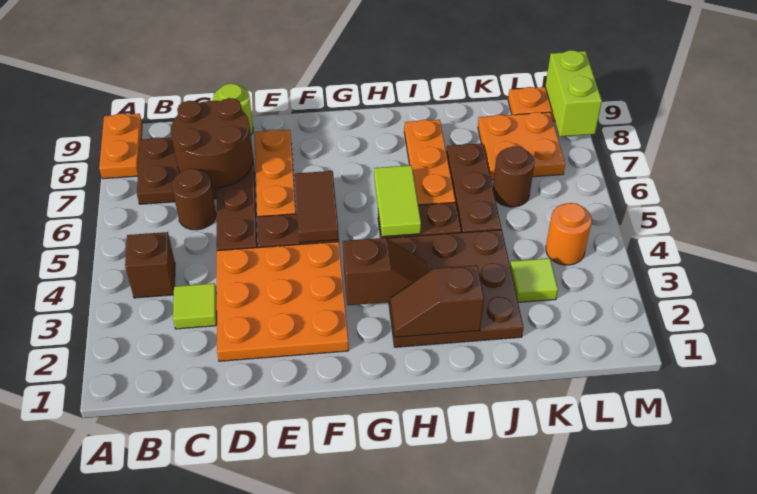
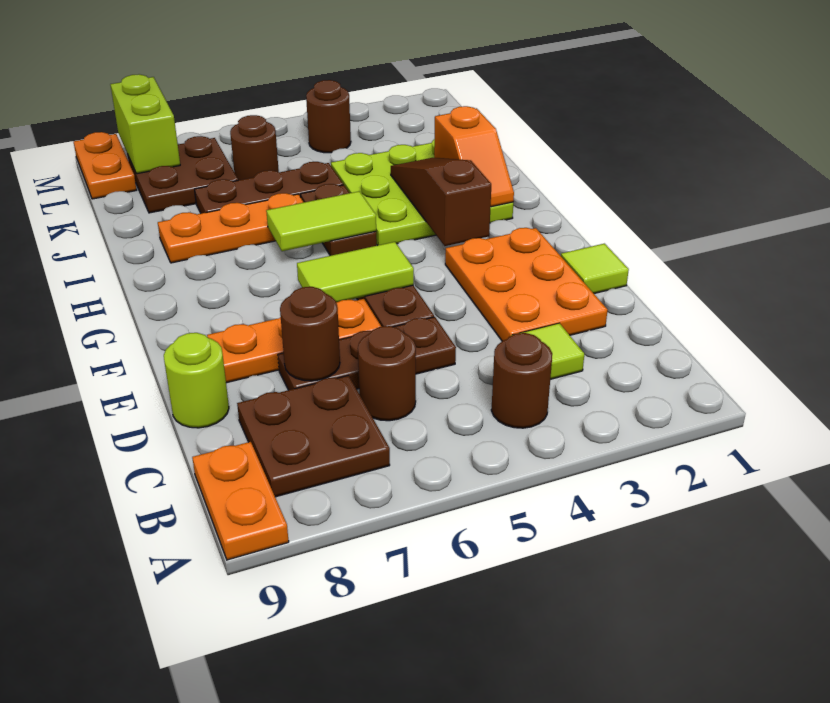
orange 1x2 plate [99,114,142,179] -> orange 1x2 plate turned to [192,442,289,560]
brown 1x1 brick [125,232,175,298] -> brown 1x1 round brick [491,333,552,428]
brown 2x2 round brick [171,98,253,189] -> brown 1x1 round brick [280,287,340,381]
orange 3x3 plate [217,242,349,361] -> orange 2x3 plate [445,228,607,341]
brown 1x2 tile [295,171,339,243] -> lime 1x2 tile [297,242,414,303]
brown 1x2 slope [343,238,428,305] -> brown 1x3 slope [391,158,491,246]
brown 3x3 plate [386,230,524,347] -> lime 3x3 plate [331,139,513,245]
brown 1x2 slope [390,265,484,337] -> orange 1x2 slope [434,106,514,207]
lime 1x1 tile [510,258,558,302] -> lime 1x1 tile moved to [561,244,629,294]
orange 2x2 plate [478,112,565,180] -> brown 2x2 plate [128,136,238,213]
orange 1x1 round brick [546,203,592,265] -> brown 1x1 round brick [306,80,351,153]
lime 1x2 brick [545,50,602,136] -> lime 1x2 brick turned to [110,74,180,174]

